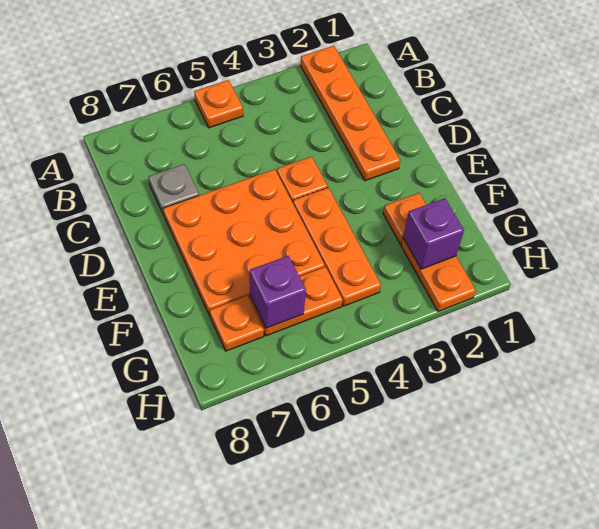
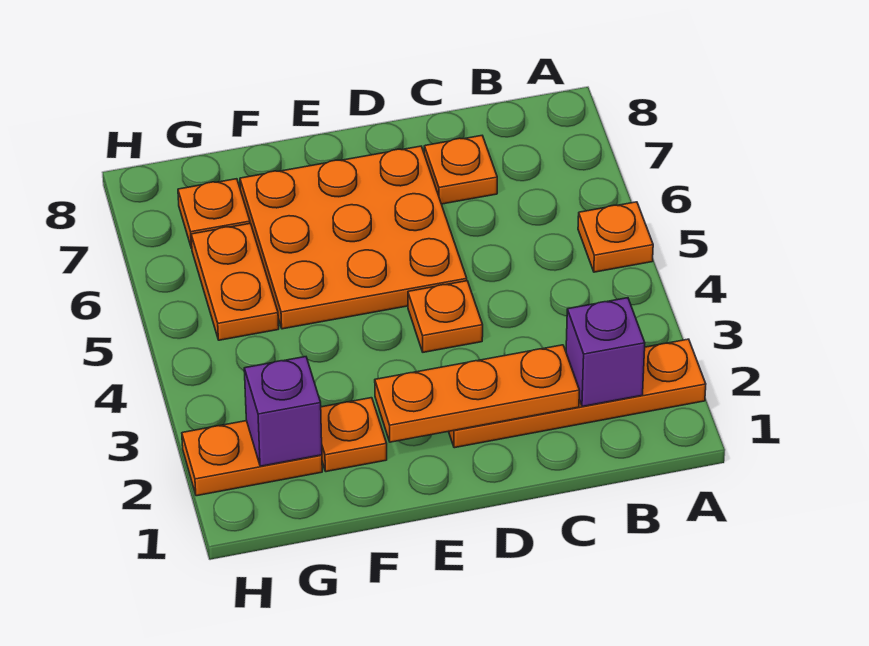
grey 1x1 plate [149,164,199,215] -> orange 1x1 plate [424,136,497,204]
orange 1x3 plate [293,188,381,306] -> orange 1x3 plate moved to [375,345,579,442]
purple 1x1 brick [250,256,306,328] -> purple 1x1 brick moved to [566,298,645,407]

